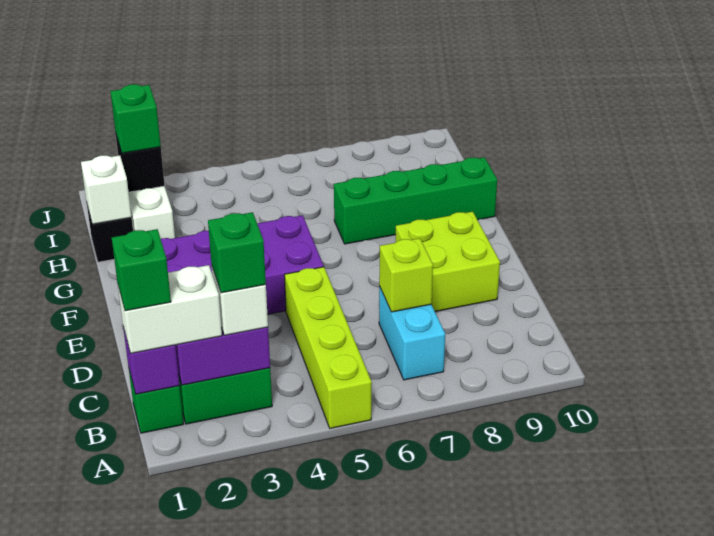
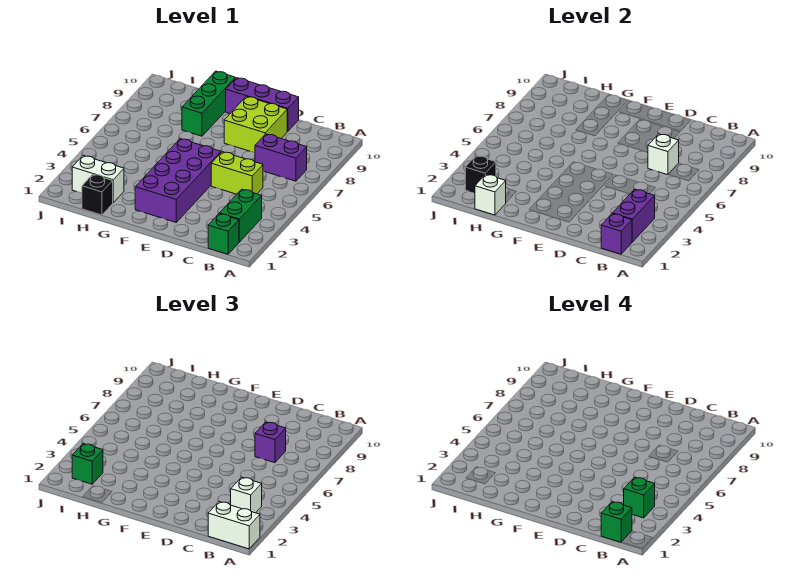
lime 1x4 brick [285,267,372,428] -> lime 1x2 brick [211,152,263,194]
white 1x2 brick [118,265,222,354] -> white 1x2 brick turned to [208,502,260,549]
cyan 1x2 brick [379,286,445,380] -> purple 1x2 brick [255,134,307,181]
lime 1x1 brick [379,238,433,312] -> white 1x1 brick [648,134,679,175]
none -> purple 1x1 brick [255,422,286,463]
none -> purple 1x3 brick [226,78,299,132]
green 1x4 brick [334,157,497,244] -> green 1x3 brick [182,71,235,136]

